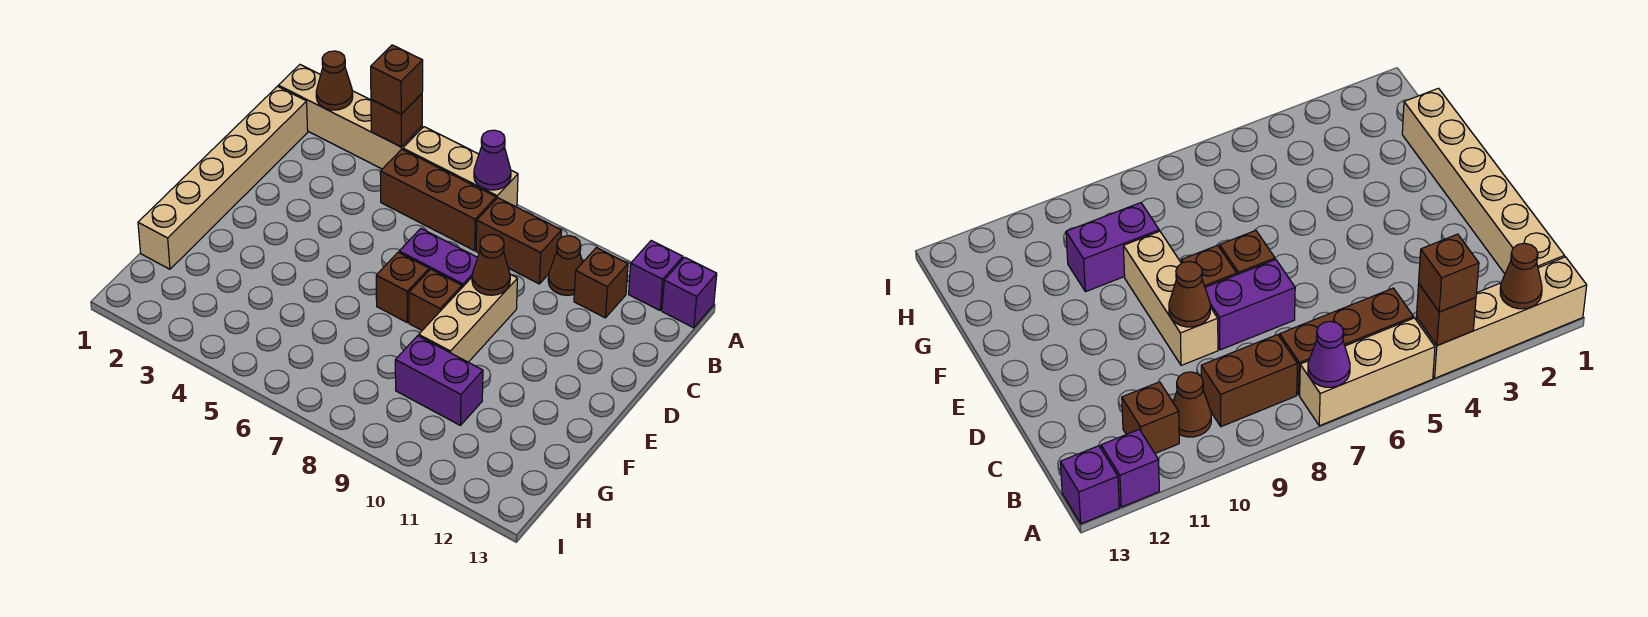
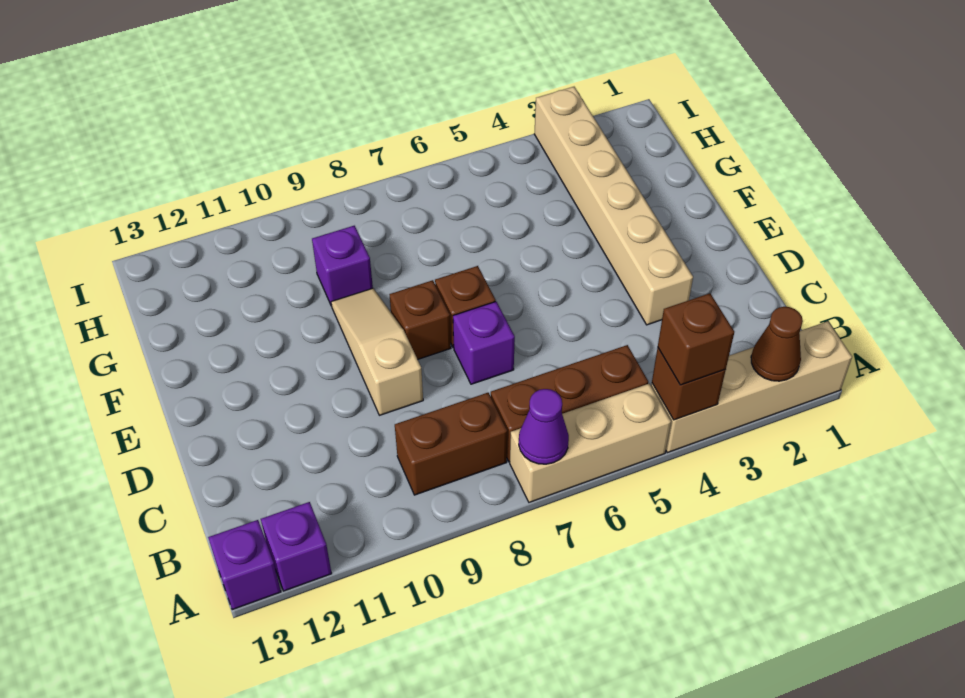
tan 1x6 brick [138,86,308,269] -> tan 1x6 brick moved to [534,87,693,325]
brown 1x1 cone [548,236,582,295] -> none
brown 1x1 brick [574,248,628,318] -> none
purple 1x2 brick [399,229,478,287] -> purple 1x1 brick [453,302,515,384]
tan 1x3 brick [419,274,518,362] -> tan 1x3 slope [331,288,423,415]
brown 1x1 cone [472,235,510,295] -> none
purple 1x2 brick [395,336,483,425] -> purple 1x1 brick [312,226,373,306]

